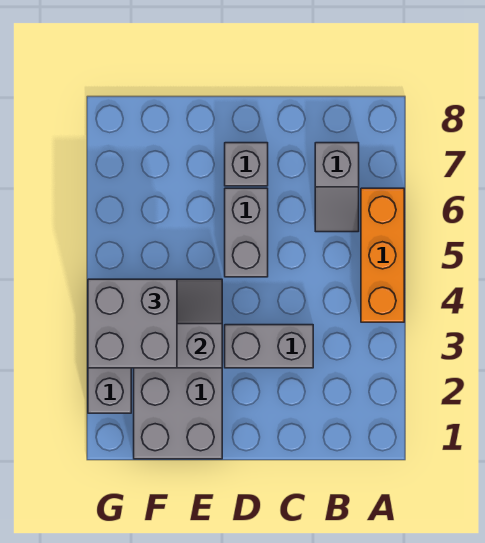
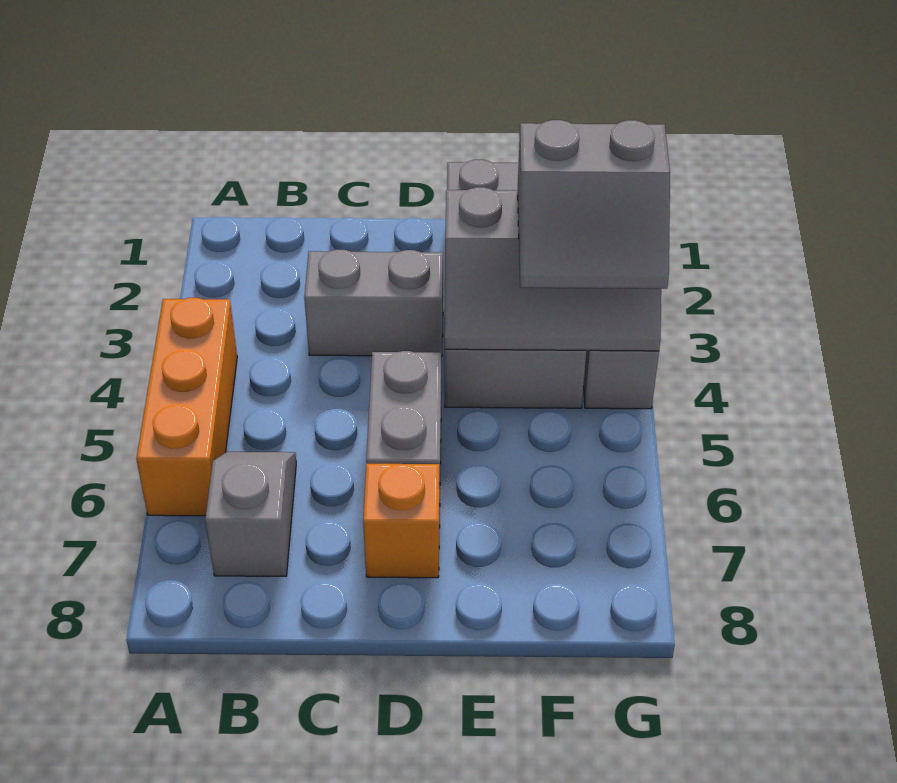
grey 1x1 brick [225,143,268,186] -> orange 1x1 brick [363,464,440,578]
grey 2x2 brick [88,279,177,368] -> grey 2x2 slope [518,120,670,289]

